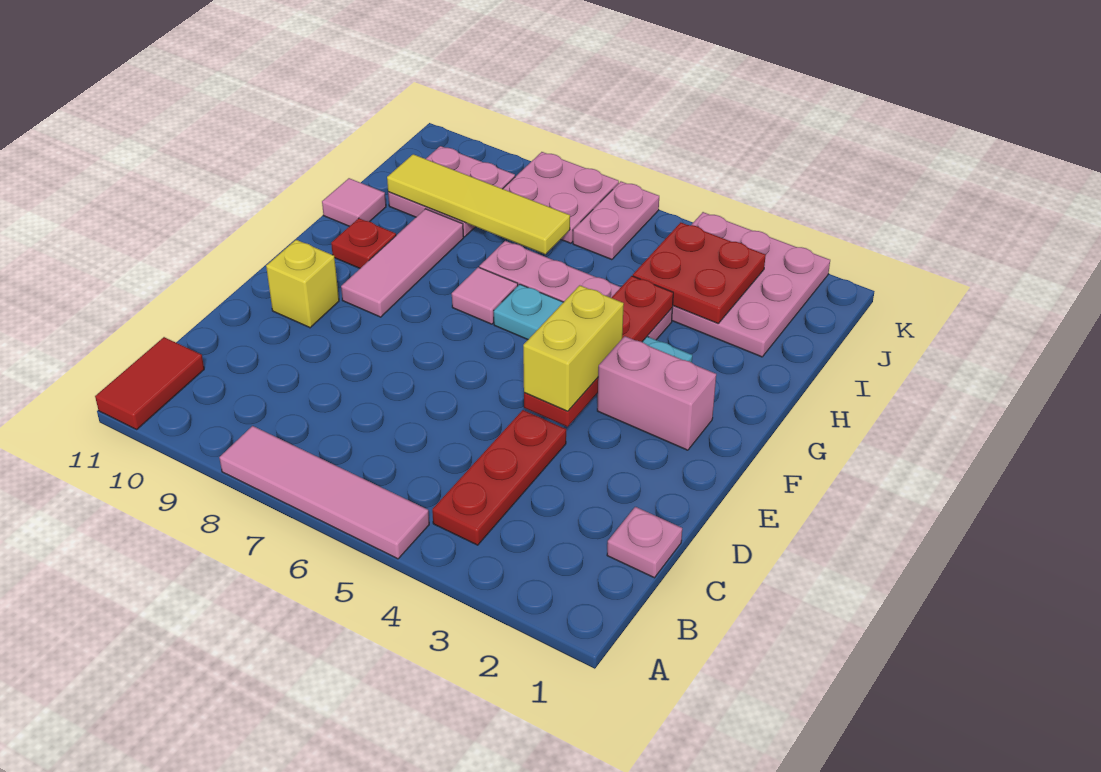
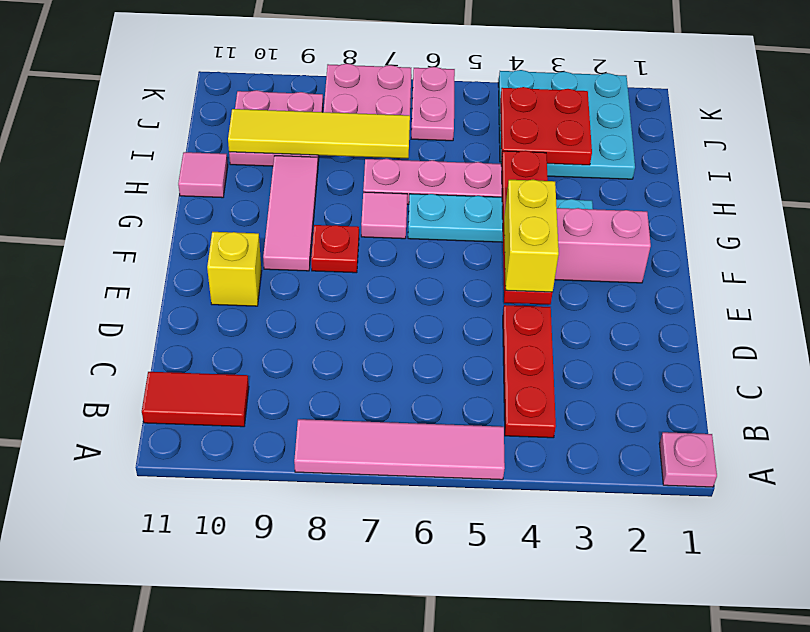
red 1x2 tile [95,337,204,429] -> red 1x2 tile turned to [142,372,249,427]
pink 1x1 plate [607,507,682,578] -> pink 1x1 plate moved to [659,432,717,487]
red 1x1 plate [331,218,396,268] -> red 1x1 plate moved to [311,225,359,273]
pink 3x3 plate [672,212,830,357] -> cyan 3x3 plate [498,70,635,179]

